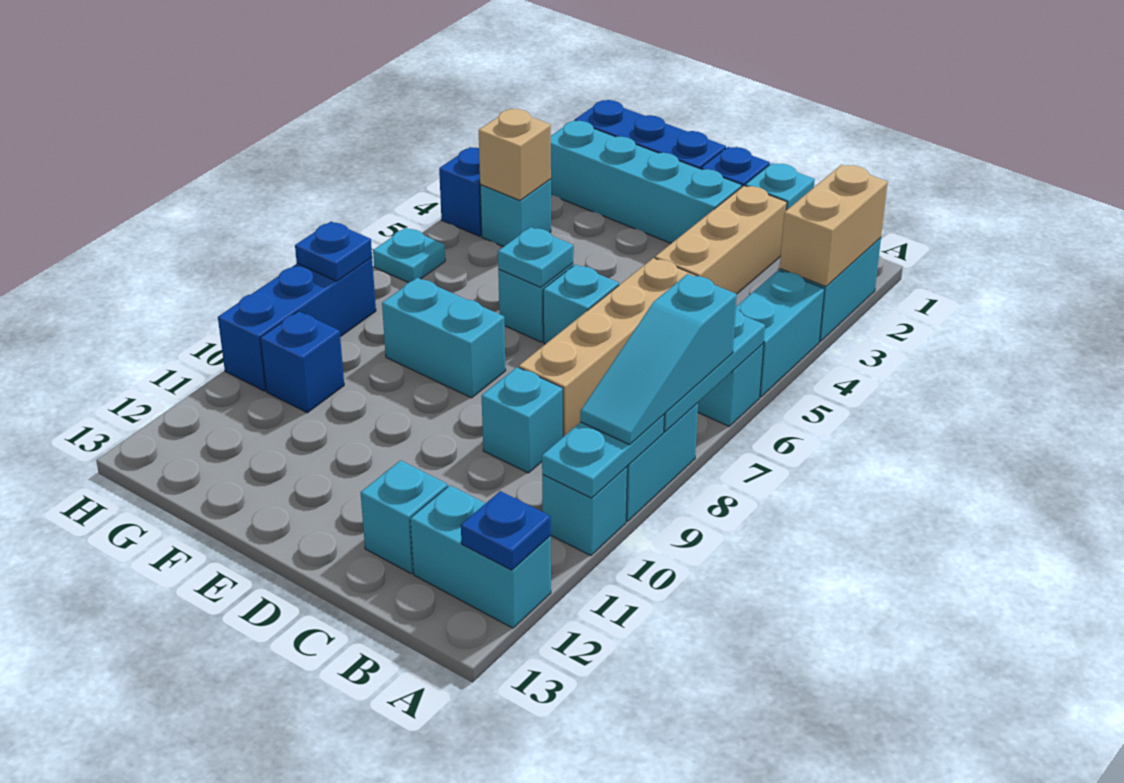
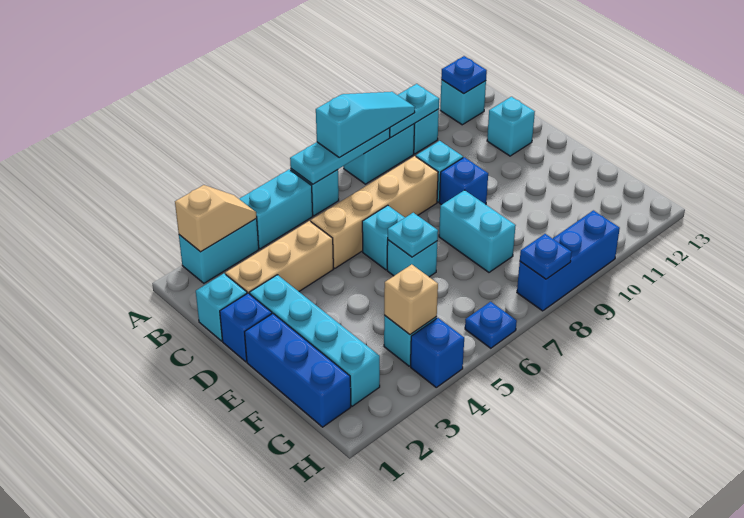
tan 1x2 brick [780,165,888,287] -> tan 1x2 slope [175,185,257,252]
cyan 1x2 brick [410,485,551,628] -> cyan 1x1 brick [440,80,486,125]
blue 1x1 brick [260,311,344,413] -> blue 1x1 brick moved to [439,157,488,205]
cyan 1x1 plate [373,228,445,283] -> blue 1x1 plate [465,302,517,348]

